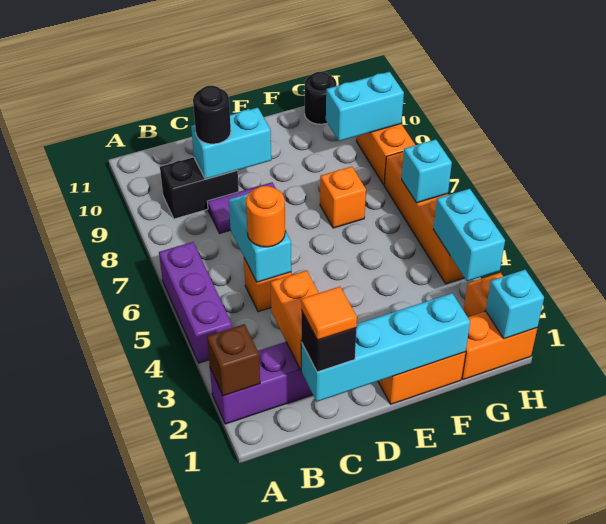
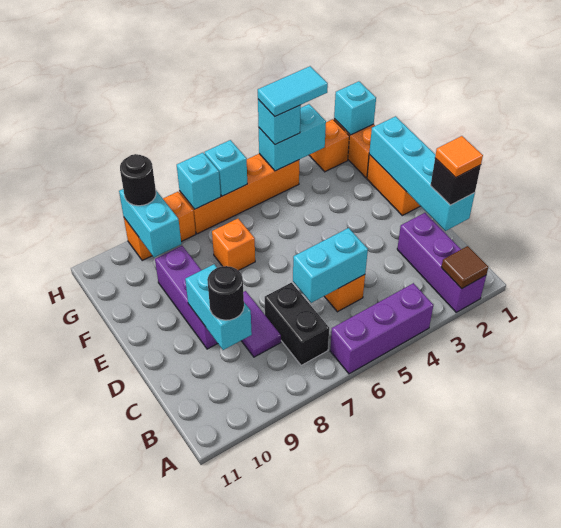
brown 1x1 brick [207,324,260,396] -> brown 1x1 tile [441,246,488,289]
black 1x2 brick [160,157,239,219] -> black 1x2 brick moved to [265,283,329,365]
orange 1x2 brick [271,270,319,370] -> none
orange 1x1 round brick [246,186,285,247] -> none
none -> purple 1x3 brick [155,246,218,349]
black 1x1 round brick [305,72,337,124] -> black 1x1 round brick moved to [120,154,156,206]
none -> cyan 1x2 tile [258,66,328,116]
none -> cyan 1x1 brick [258,99,301,144]
none -> cyan 1x1 brick [177,153,221,209]

